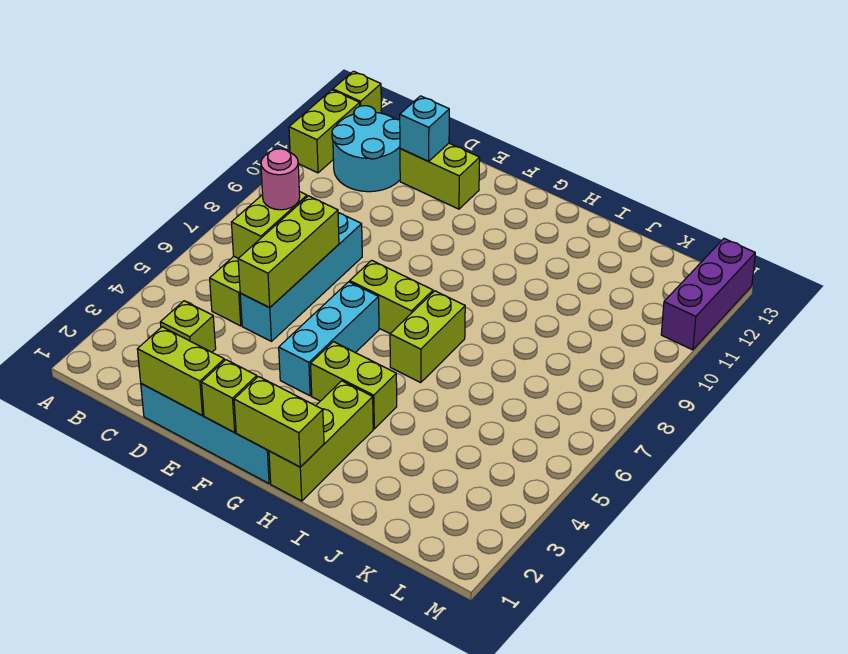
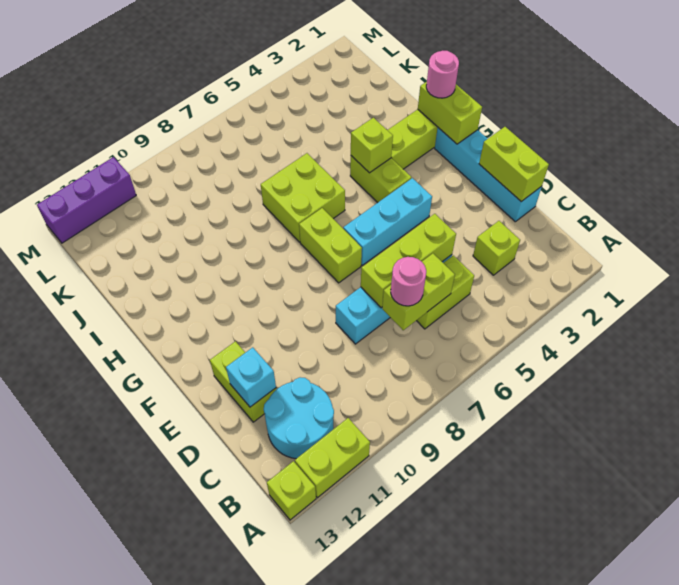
lime 1x1 brick [201,360,257,433] -> lime 1x1 brick moved to [351,118,393,173]
none -> pink 1x1 round brick [426,51,459,98]
lime 1x2 brick [390,291,465,383] -> lime 2x2 brick [261,153,345,242]

